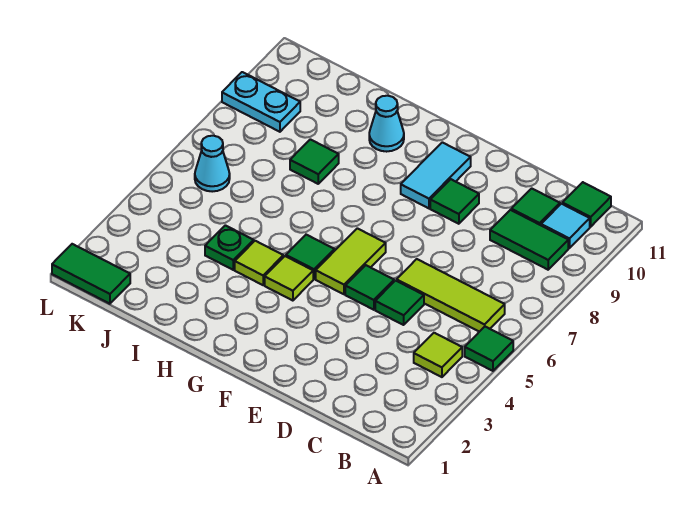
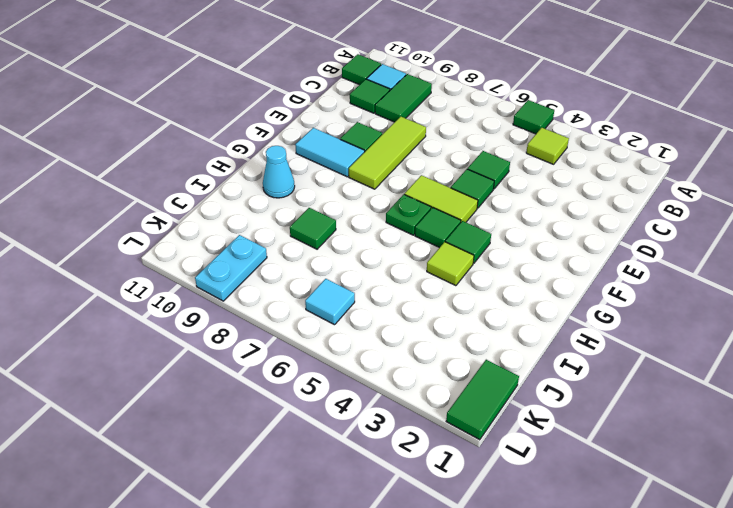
lime 1x3 tile [397,259,505,332] -> lime 1x3 tile moved to [349,117,426,189]
lime 1x1 tile [265,256,313,301] -> green 1x1 tile [445,221,491,263]
green 1x1 plate [205,225,254,270] -> green 1x1 plate moved to [386,194,431,235]
cyan 1x1 cone [195,136,230,192] -> cyan 1x1 tile [305,279,355,325]

